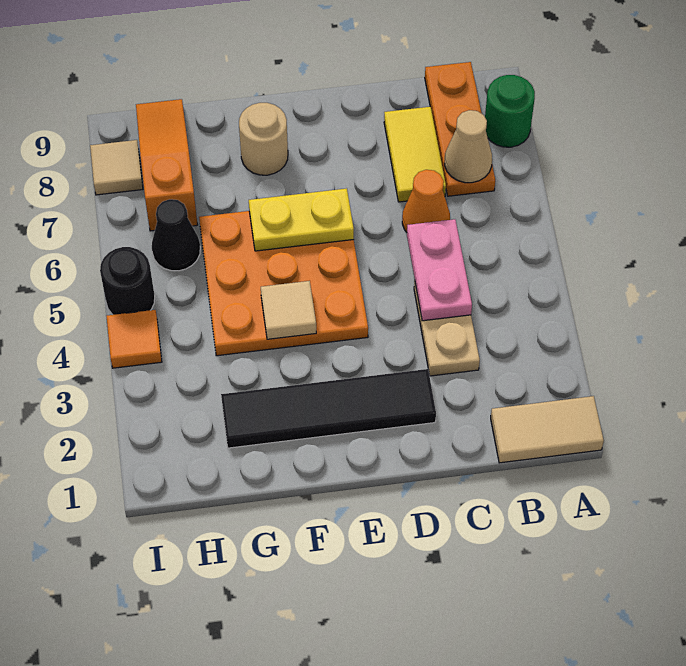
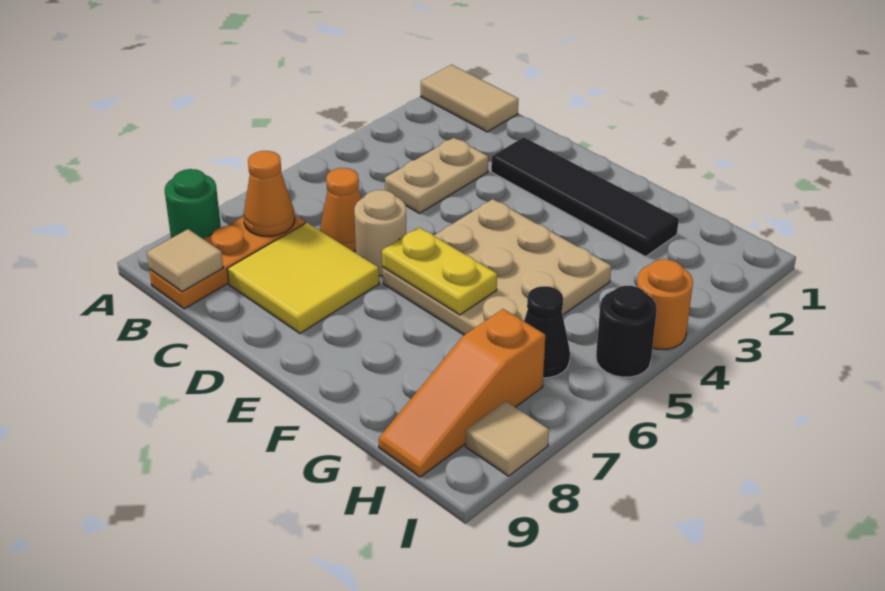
tan 1x1 cone [445,110,492,183] -> orange 1x1 cone [243,151,295,236]
pink 1x2 plate [407,219,472,321] -> none
yellow 1x2 tile [384,107,446,202] -> yellow 2x2 tile [227,223,379,333]
orange 3x3 plate [199,211,368,356] -> tan 3x3 plate [383,199,611,335]
tan 1x1 tile [261,281,316,339] -> tan 1x1 tile moved to [147,229,223,292]
tan 1x1 round brick [239,103,288,175] -> tan 1x1 round brick moved to [354,190,406,276]
orange 1x1 tile [106,310,162,368] -> orange 1x1 round brick [637,259,693,349]

